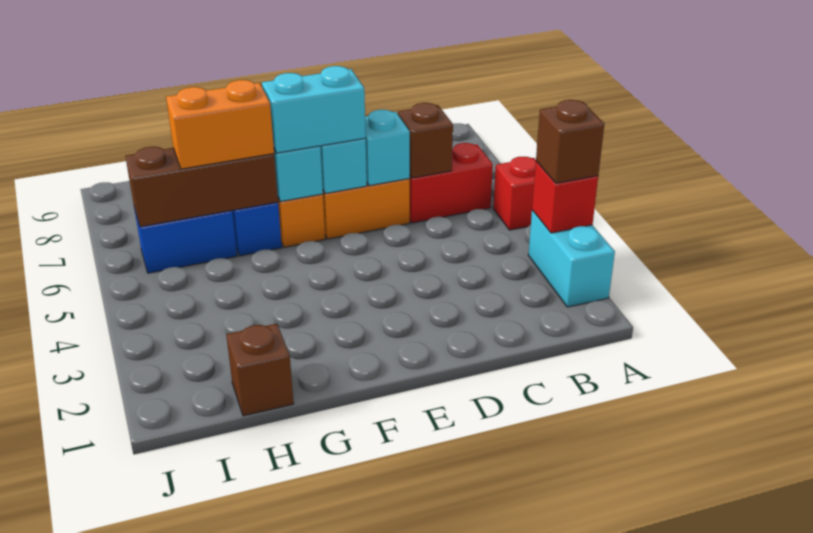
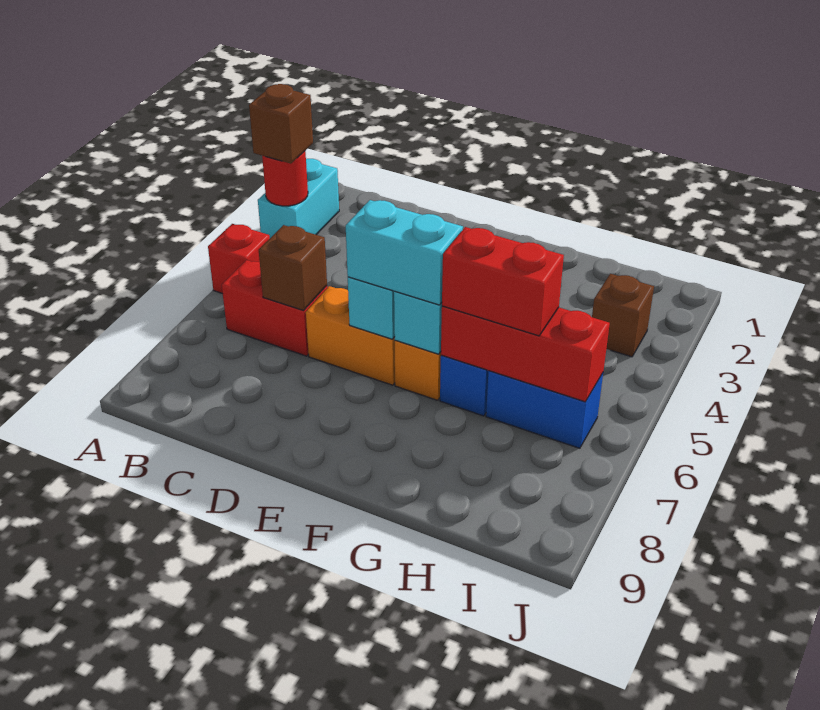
red 1x1 brick [532,161,598,233] -> red 1x1 round brick [262,151,308,206]
cyan 1x1 brick [365,110,410,186] -> none
brown 1x3 brick [125,147,278,227] -> red 1x3 brick [441,306,610,402]
orange 1x2 brick [166,80,274,169] -> red 1x2 brick [442,227,564,336]
brown 1x1 brick [226,324,294,416] -> brown 1x1 brick moved to [592,274,654,357]

